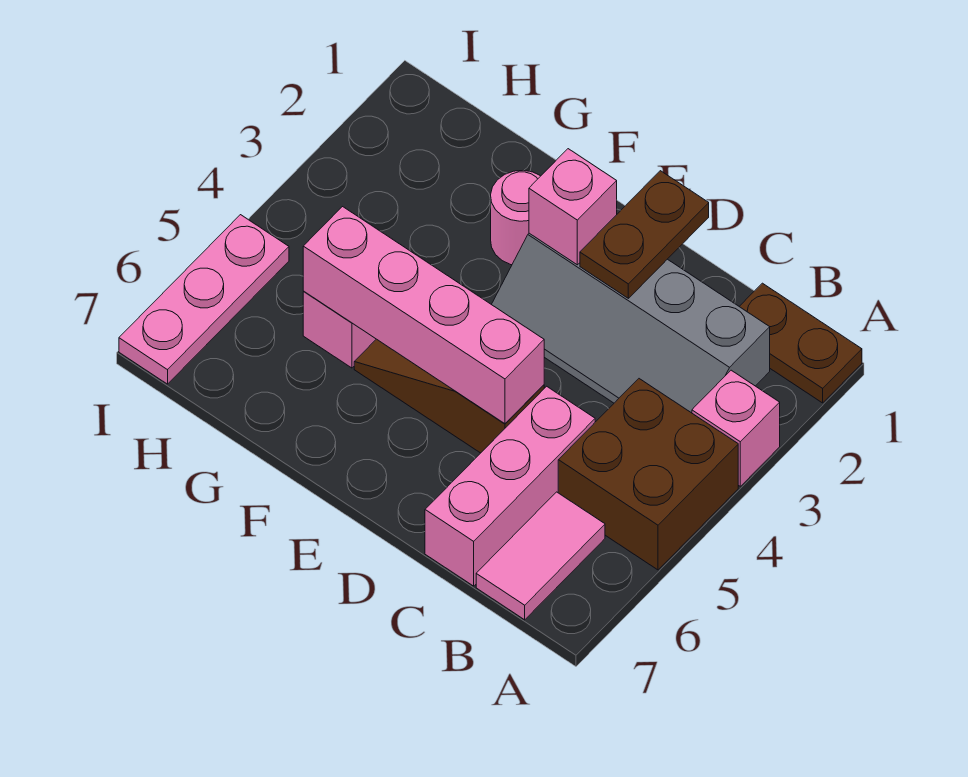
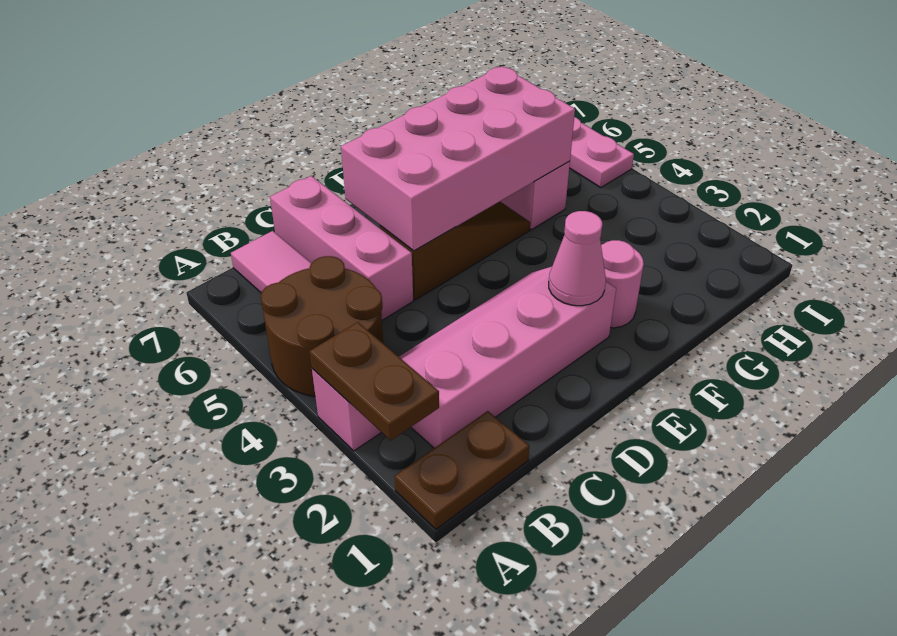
brown 2x2 brick [558,379,738,570] -> brown 2x2 round brick [261,256,383,396]
grey 2x4 slope [491,233,770,413] -> pink 2x4 slope [399,267,616,448]
brown 1x2 plate [580,171,709,298] -> brown 1x2 plate moved to [309,322,439,440]
pink 1x4 brick [303,207,544,424] -> pink 2x4 brick [341,66,575,251]
pink 1x1 brick [529,149,617,265] -> pink 1x1 cone [549,211,606,306]

